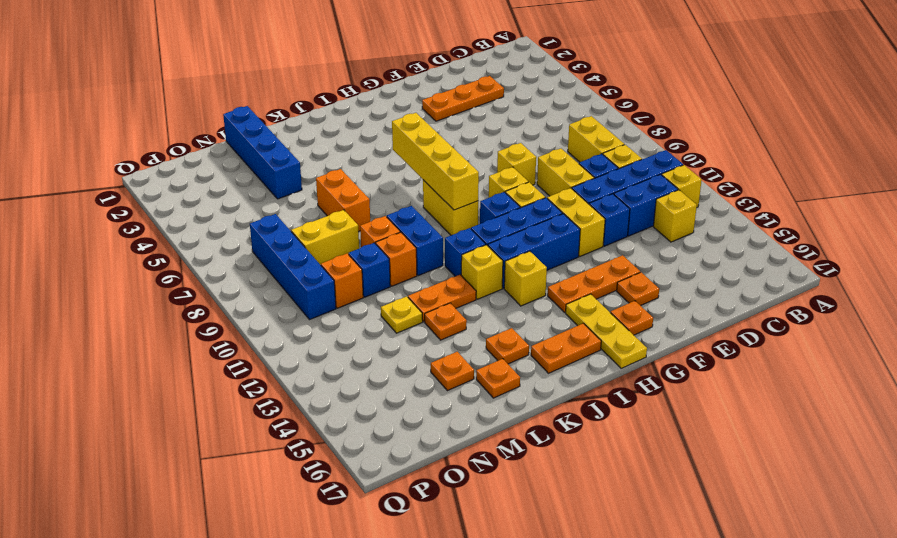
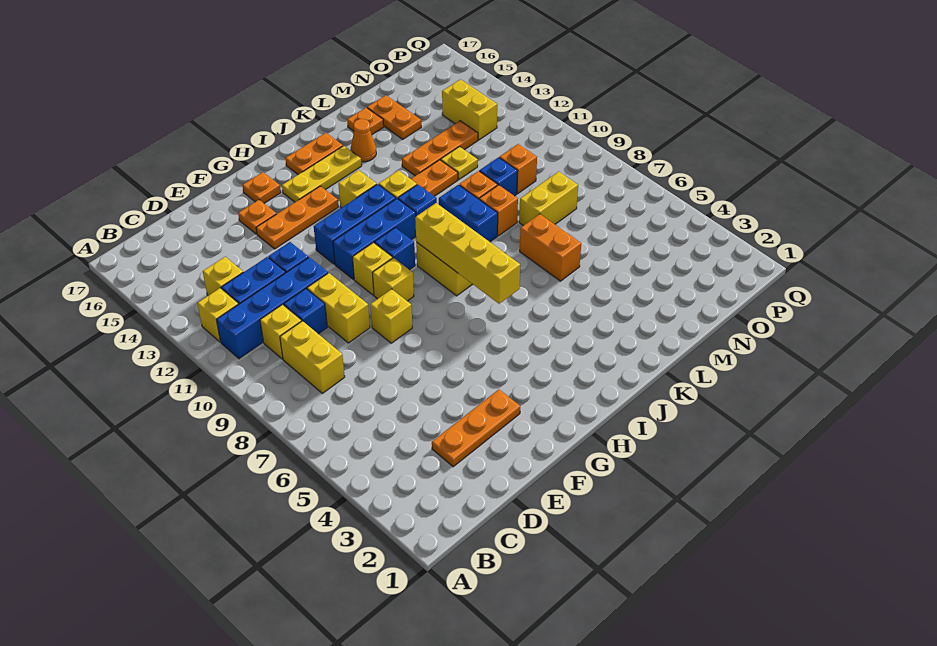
yellow 1x2 brick [547,188,605,256] -> yellow 1x2 brick moved to [442,79,497,140]
yellow 1x3 plate [566,294,647,368] -> yellow 1x3 plate turned to [282,146,362,202]
orange 1x1 plate [486,328,529,364] -> orange 1x1 cone [350,119,376,162]
orange 1x1 plate [425,303,467,340] -> orange 1x3 plate [402,121,478,176]
blue 1x4 brick [223,106,302,199] -> none
orange 1x1 plate [431,352,474,391] -> orange 1x2 plate [367,95,421,139]
blue 1x4 brick [250,214,336,320] -> none

